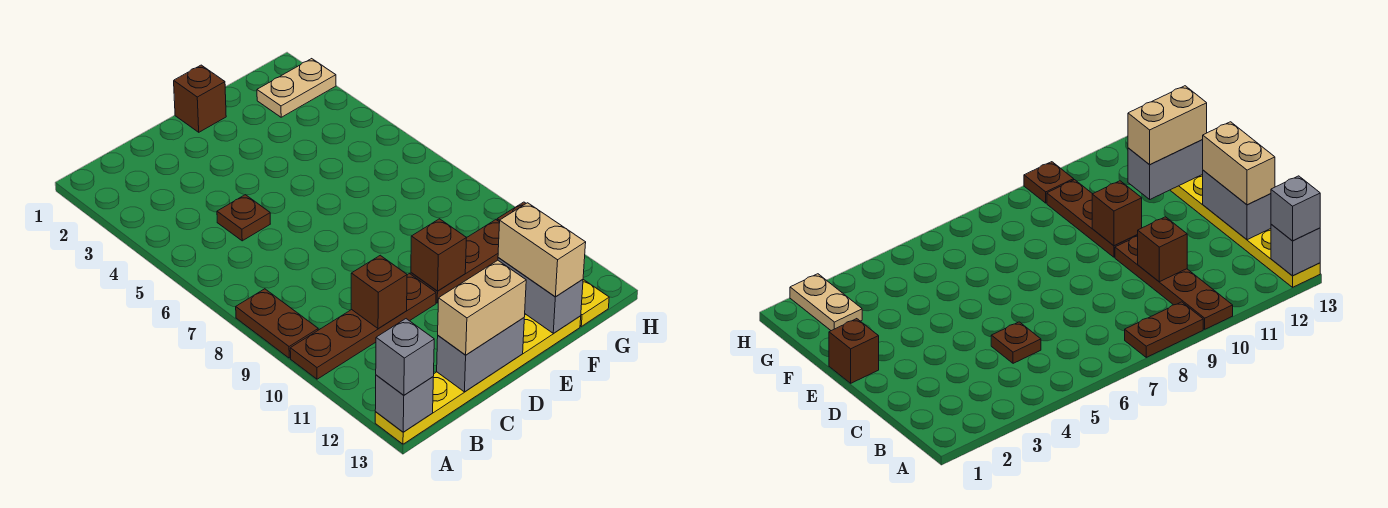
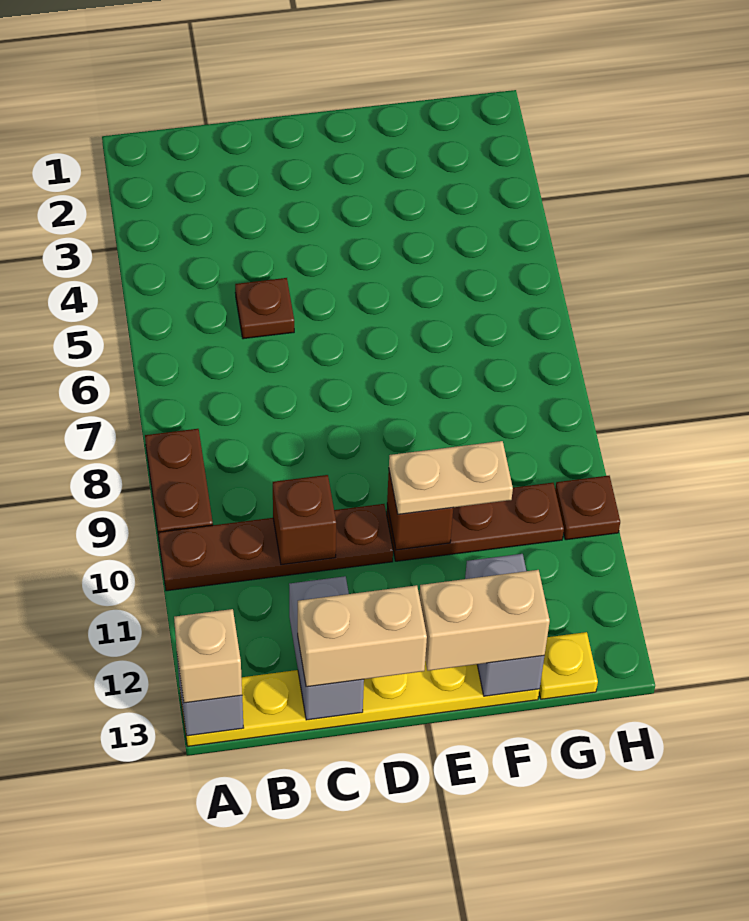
grey 1x1 brick [376,319,434,395] -> tan 1x1 brick [174,609,242,703]
grey 1x2 brick [437,318,524,392] -> grey 1x2 brick turned to [289,576,364,720]
brown 1x1 brick [174,65,226,132] -> none
tan 1x2 brick [498,203,586,297] -> tan 1x2 brick turned to [419,570,550,671]
tan 1x2 plate [257,59,336,117] -> tan 1x2 plate moved to [389,441,513,514]

